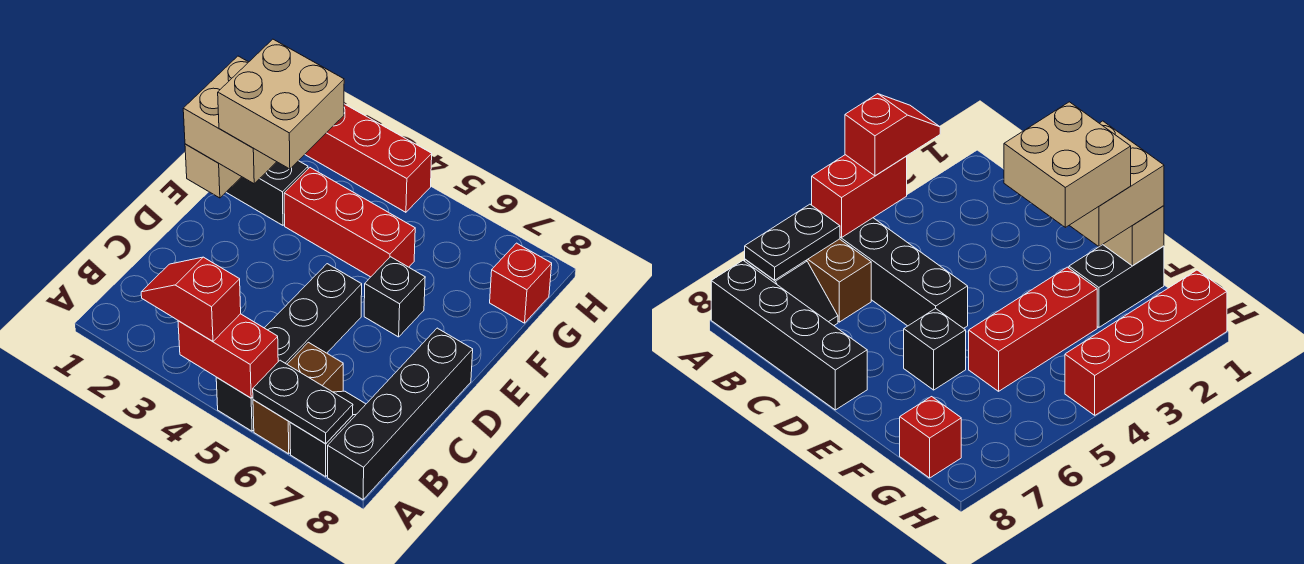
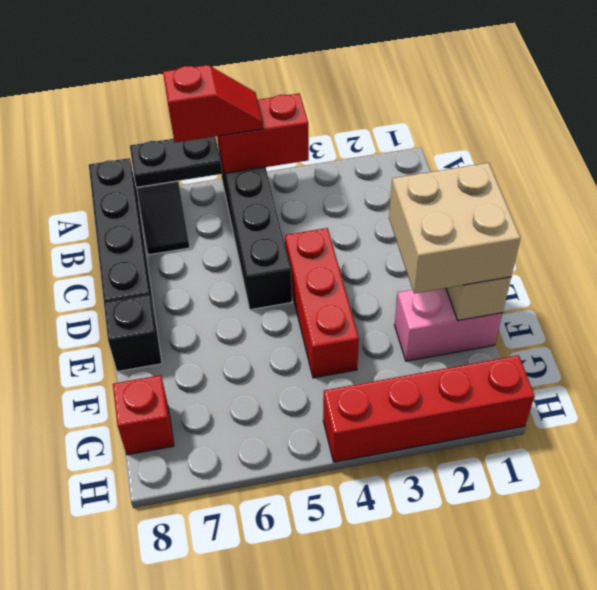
red 1x2 slope [141,257,241,341] -> red 1x2 slope moved to [163,65,263,143]
brown 1x2 brick [253,342,343,454] -> none
tan 2x2 brick [218,39,344,169] -> none
black 1x1 brick [364,257,425,337] -> black 1x1 brick moved to [104,295,162,372]
black 1x2 brick [226,161,308,225] -> pink 1x2 brick [395,288,502,361]
red 1x3 brick [284,168,415,277] -> red 1x3 brick turned to [285,228,359,378]

